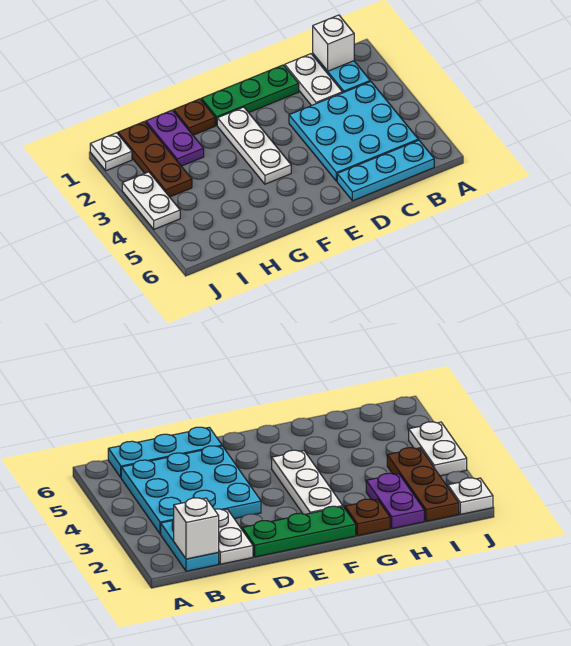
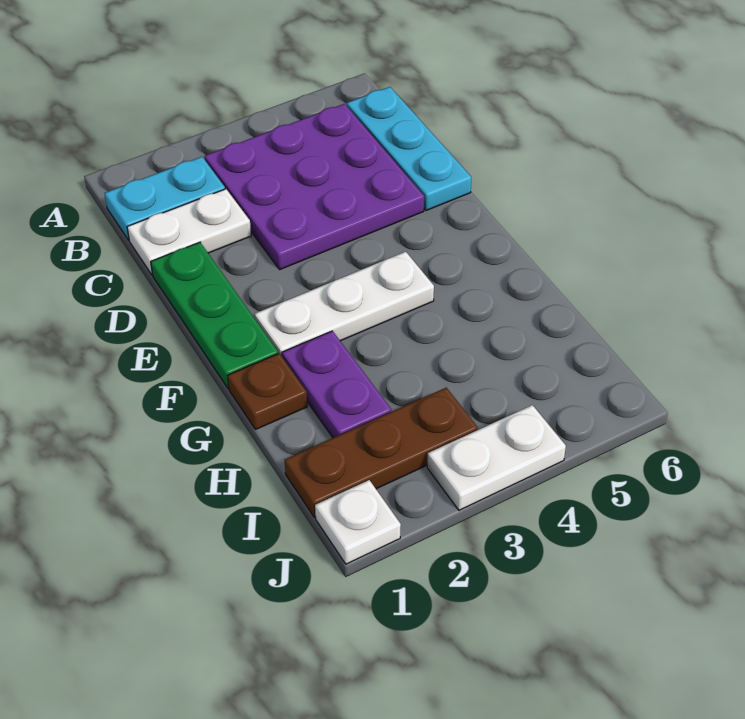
white 1x1 brick [313,15,354,71] -> none
cyan 3x3 plate [289,81,418,181] -> purple 3x3 plate [205,104,424,270]
purple 1x2 plate [146,110,204,166] -> purple 1x2 plate turned to [282,331,391,438]

